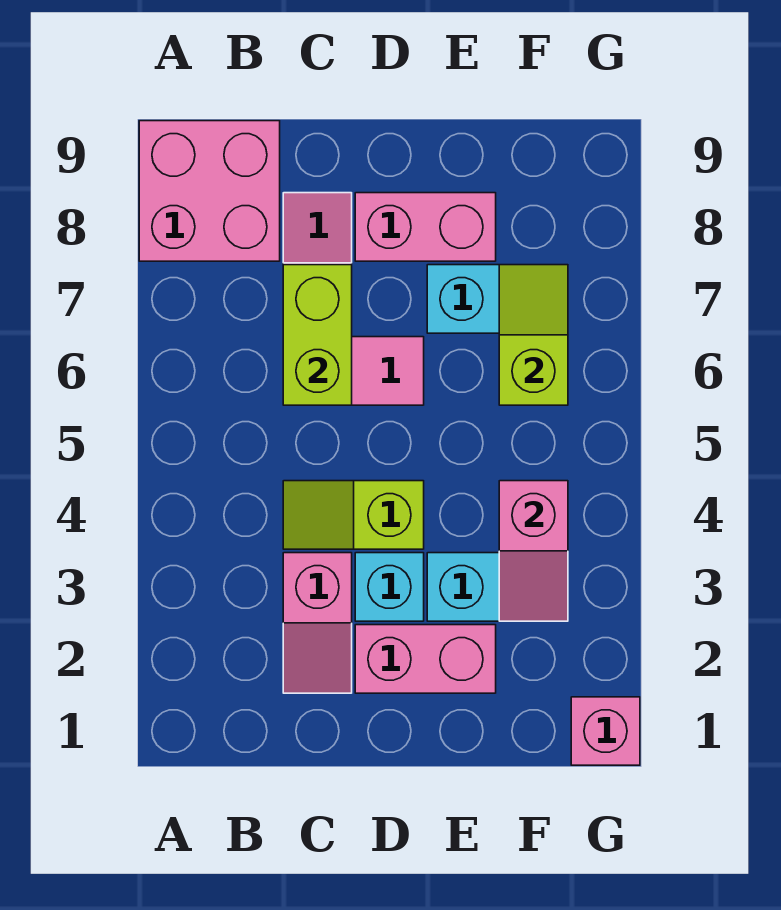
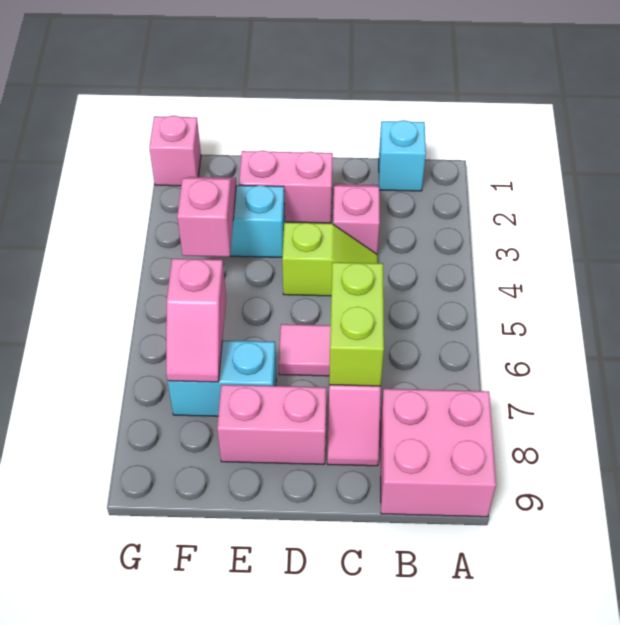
cyan 1x1 brick [355,553,424,621] -> cyan 1x1 brick moved to [379,120,426,191]
lime 1x2 slope [499,265,568,405] -> pink 1x2 slope [166,259,226,382]

